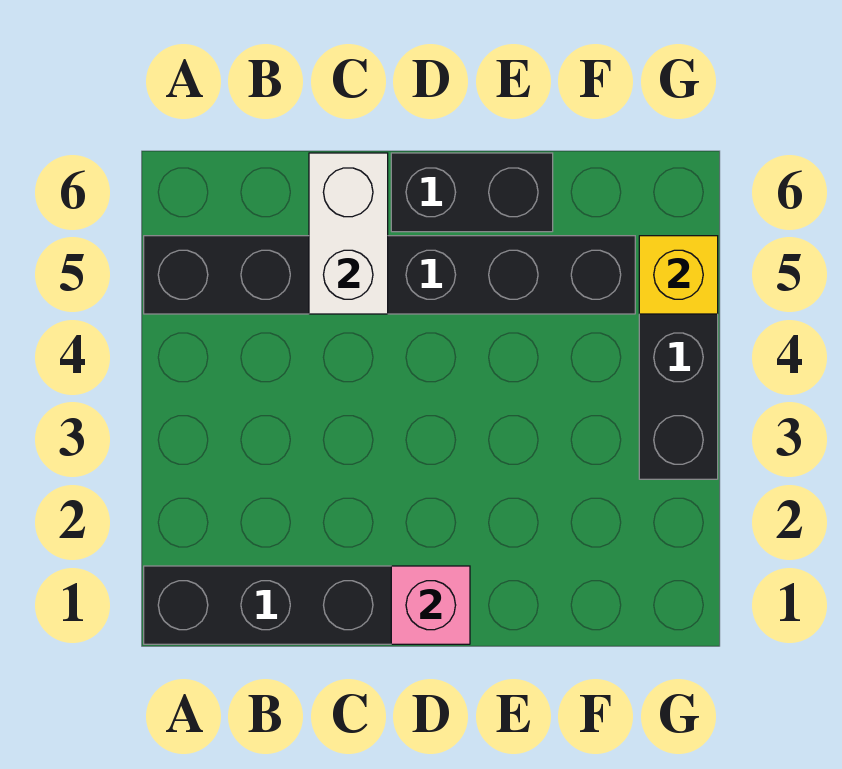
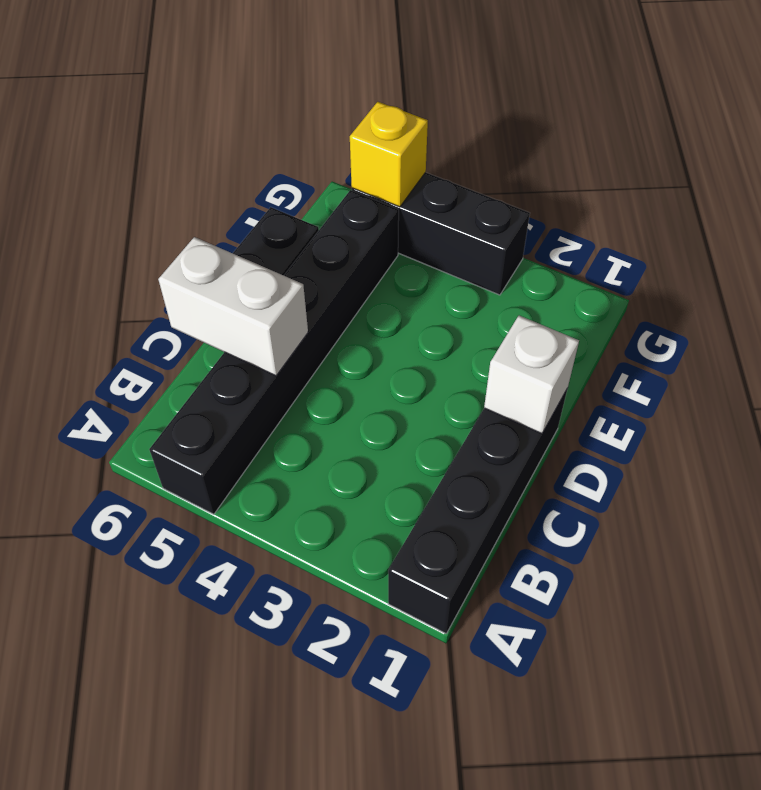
pink 1x1 brick [391,566,470,644] -> white 1x1 brick [484,316,579,434]

